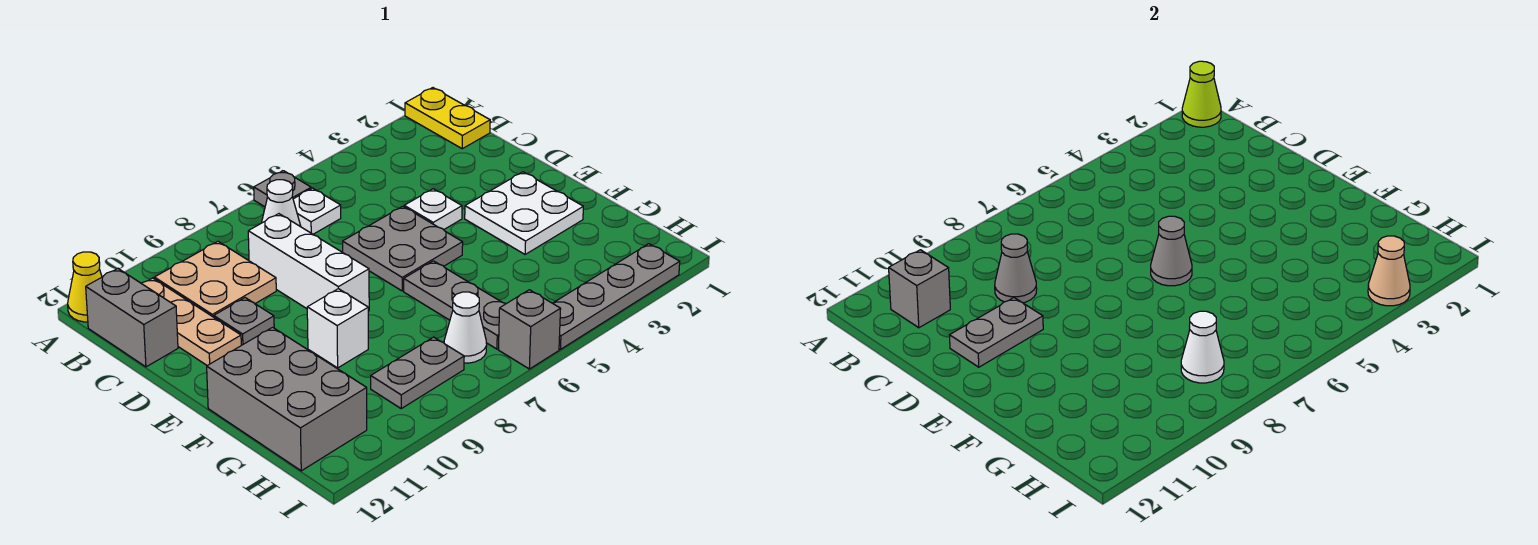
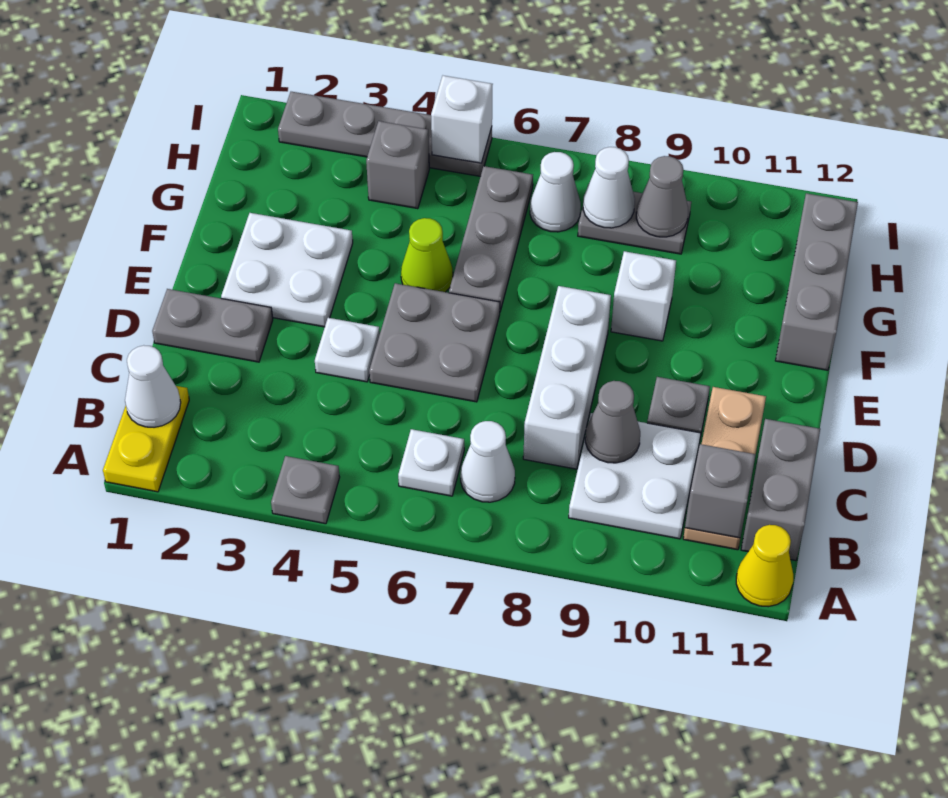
lime 1x1 cone [1182,61,1221,127] -> lime 1x1 cone moved to [401,218,453,292]
grey 1x1 plate [254,171,311,207] -> grey 1x1 plate moved to [271,456,340,524]
none -> white 1x1 cone [125,345,181,427]
tan 2x2 plate [154,242,276,317] -> white 2x2 plate [569,413,701,539]
grey 1x2 plate [950,298,1043,367] -> grey 1x2 plate moved to [152,289,273,362]
grey 1x1 cone [1151,216,1192,286] -> grey 1x1 cone moved to [636,156,688,237]
grey 2x3 brick [207,327,367,471] -> grey 1x3 brick [775,193,858,370]
tan 1x1 cone [1368,236,1410,306] -> none
none -> white 1x1 brick [431,76,493,163]
grey 1x1 brick [499,290,561,369] -> grey 1x1 brick moved to [366,121,429,209]

